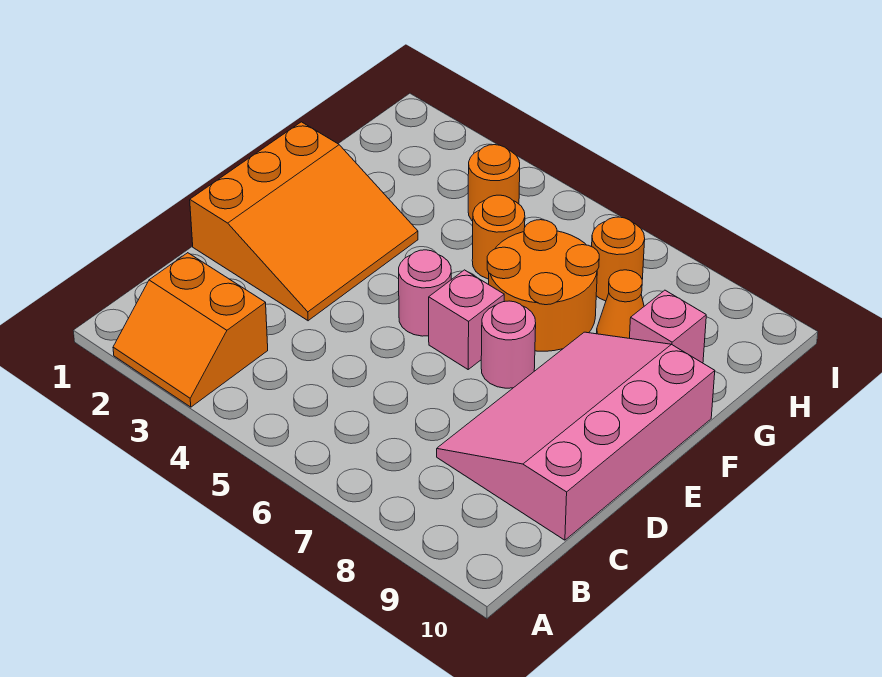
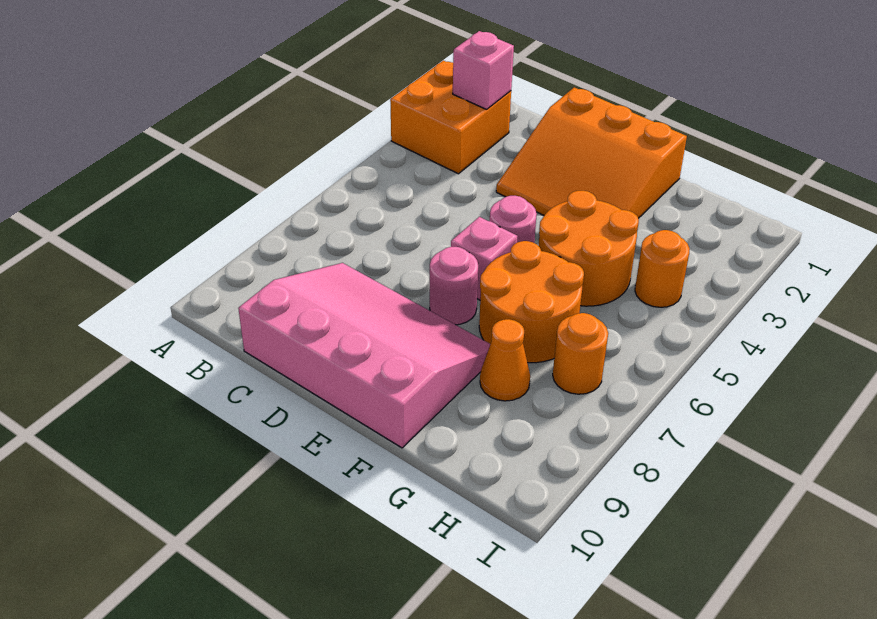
orange 2x2 slope [113,253,268,407] -> orange 2x2 brick [390,61,511,174]
orange 1x1 round brick [472,195,525,279] -> orange 2x2 round brick [539,191,639,306]
pink 1x1 brick [630,290,706,363] -> pink 1x1 brick moved to [453,31,514,109]

